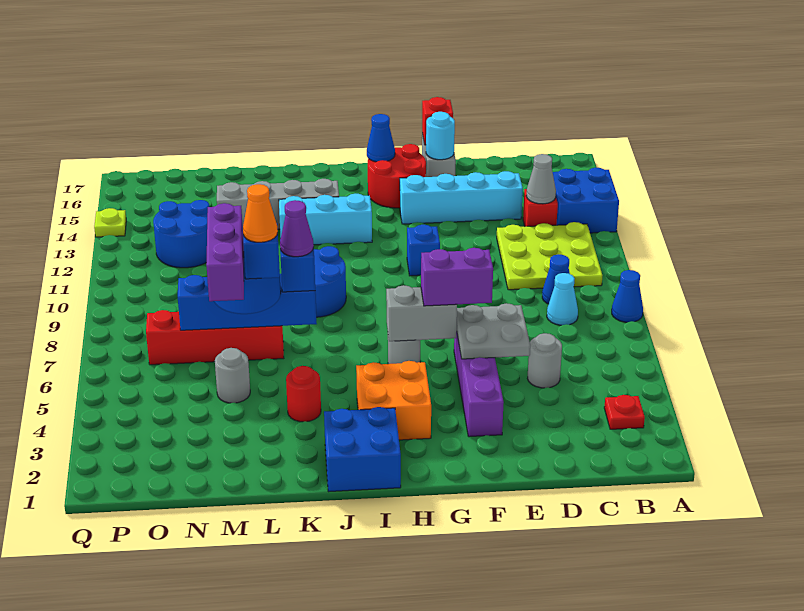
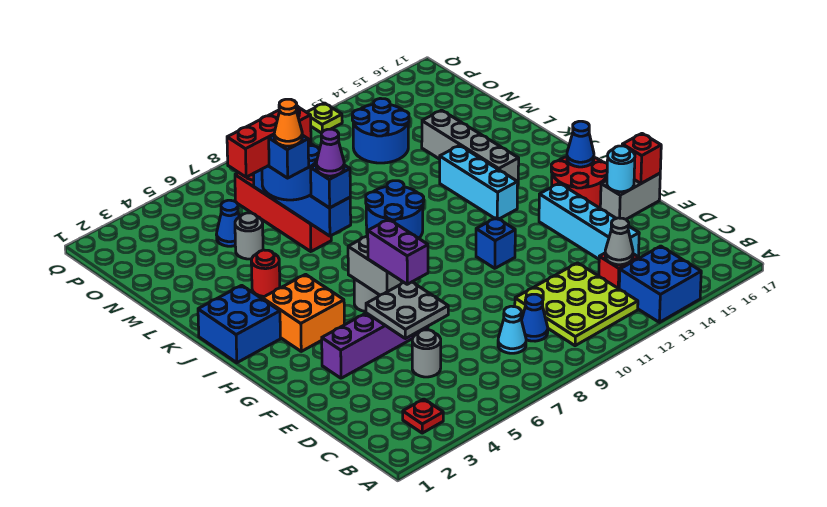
blue 1x1 cone [612,270,643,322] -> blue 1x1 cone moved to [217,200,239,246]
purple 1x3 brick [206,203,244,301] -> red 1x3 brick [227,106,311,177]
lime 1x1 plate [94,208,126,237] -> lime 1x1 plate moved to [307,103,342,133]

